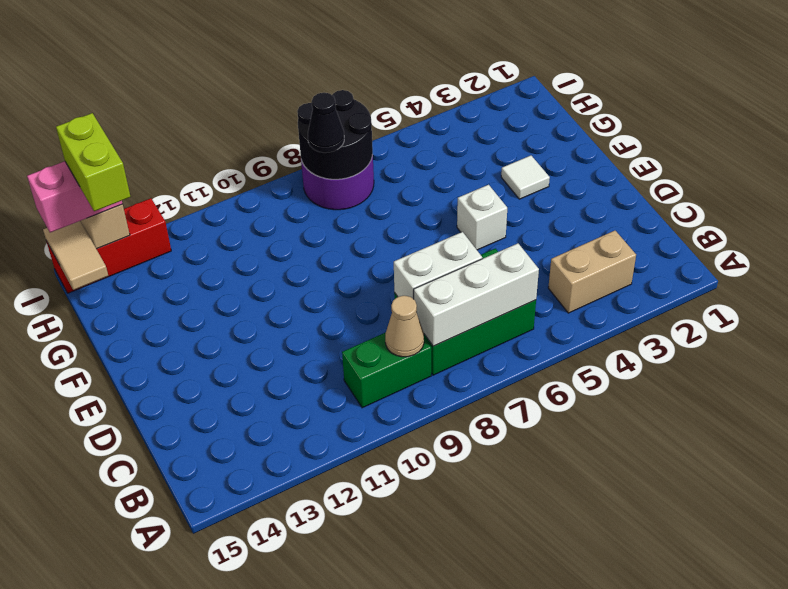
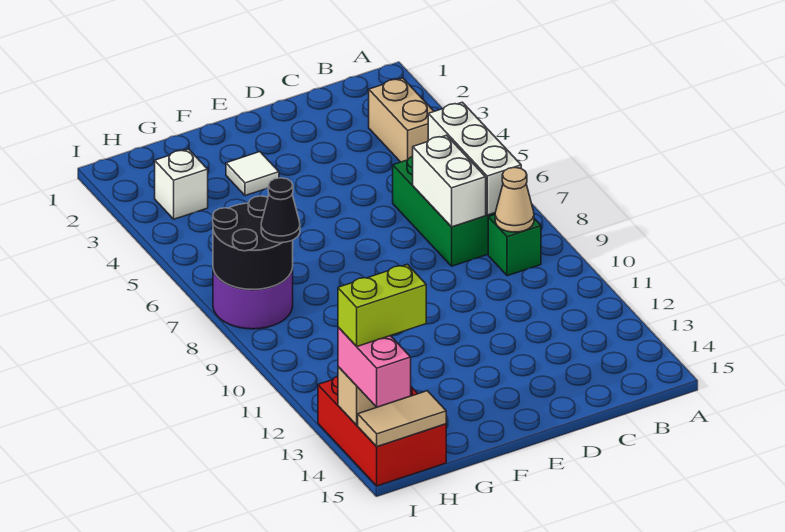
green 1x2 brick [342,333,431,408] -> green 1x1 brick [488,215,541,276]
white 1x1 brick [457,185,507,250] -> white 1x1 brick moved to [155,149,208,219]
red 1x3 brick [46,198,171,293] -> red 2x3 brick [318,376,446,486]

